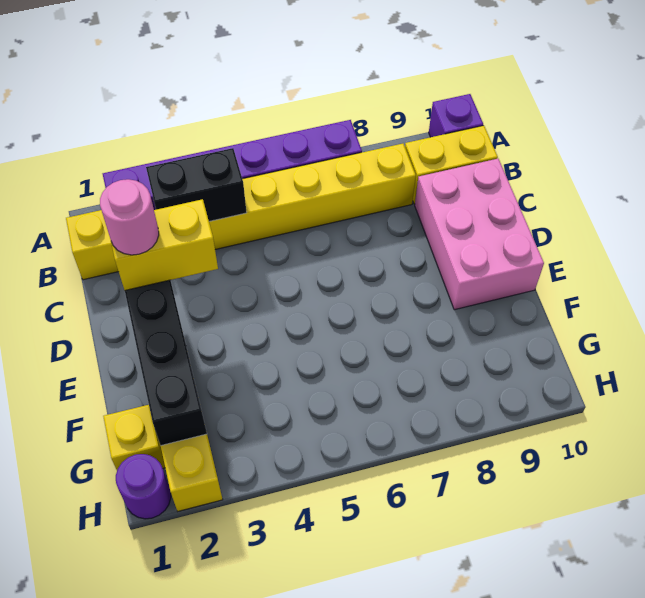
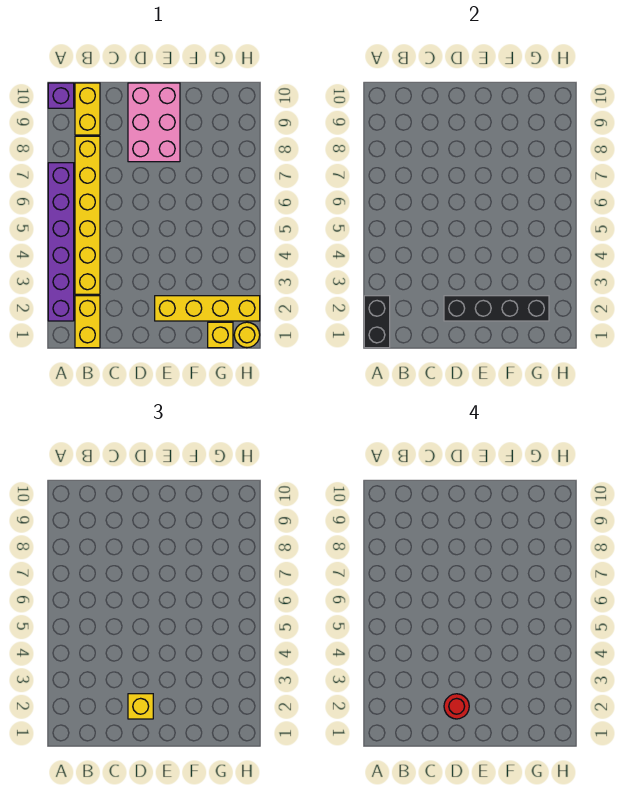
black 1x2 brick [146,148,247,221] -> black 1x2 brick moved to [364,296,390,348]
pink 2x3 brick [415,159,544,310] -> pink 2x3 brick turned to [128,83,180,162]
yellow 1x2 brick [111,199,218,290] -> yellow 1x1 brick [128,694,153,719]
pink 1x1 round brick [100,179,159,255] -> red 1x1 round brick [444,694,469,719]
purple 1x1 round brick [116,454,171,519] -> yellow 1x1 round brick [234,322,260,348]

